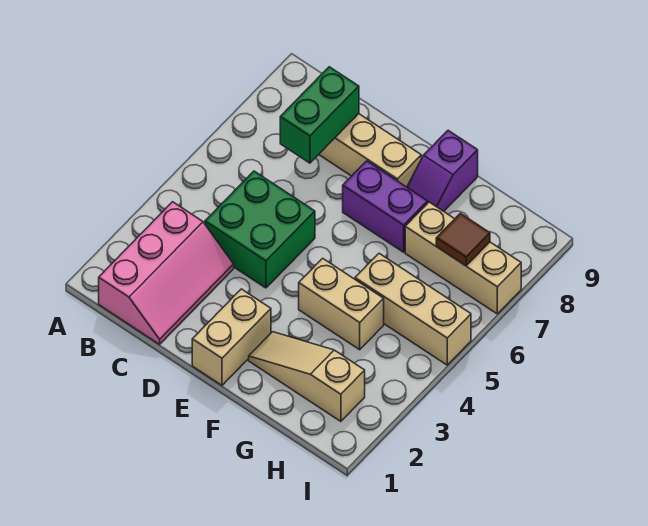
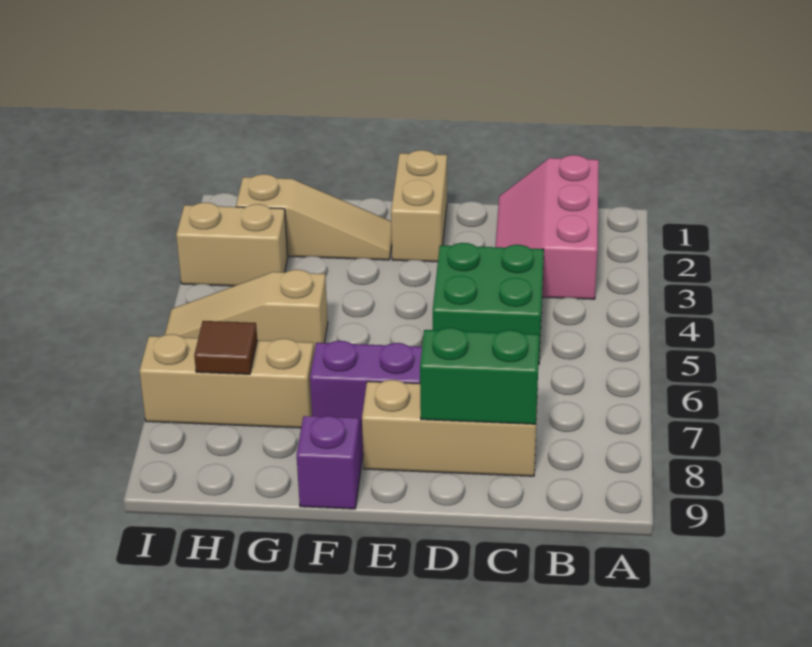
green 1x2 brick [280,67,359,163] -> green 1x2 brick turned to [420,328,539,424]
tan 1x2 brick [299,258,384,350] -> tan 1x2 brick moved to [176,202,288,286]
tan 1x3 brick [355,253,471,365] -> tan 1x3 slope [165,270,328,351]

